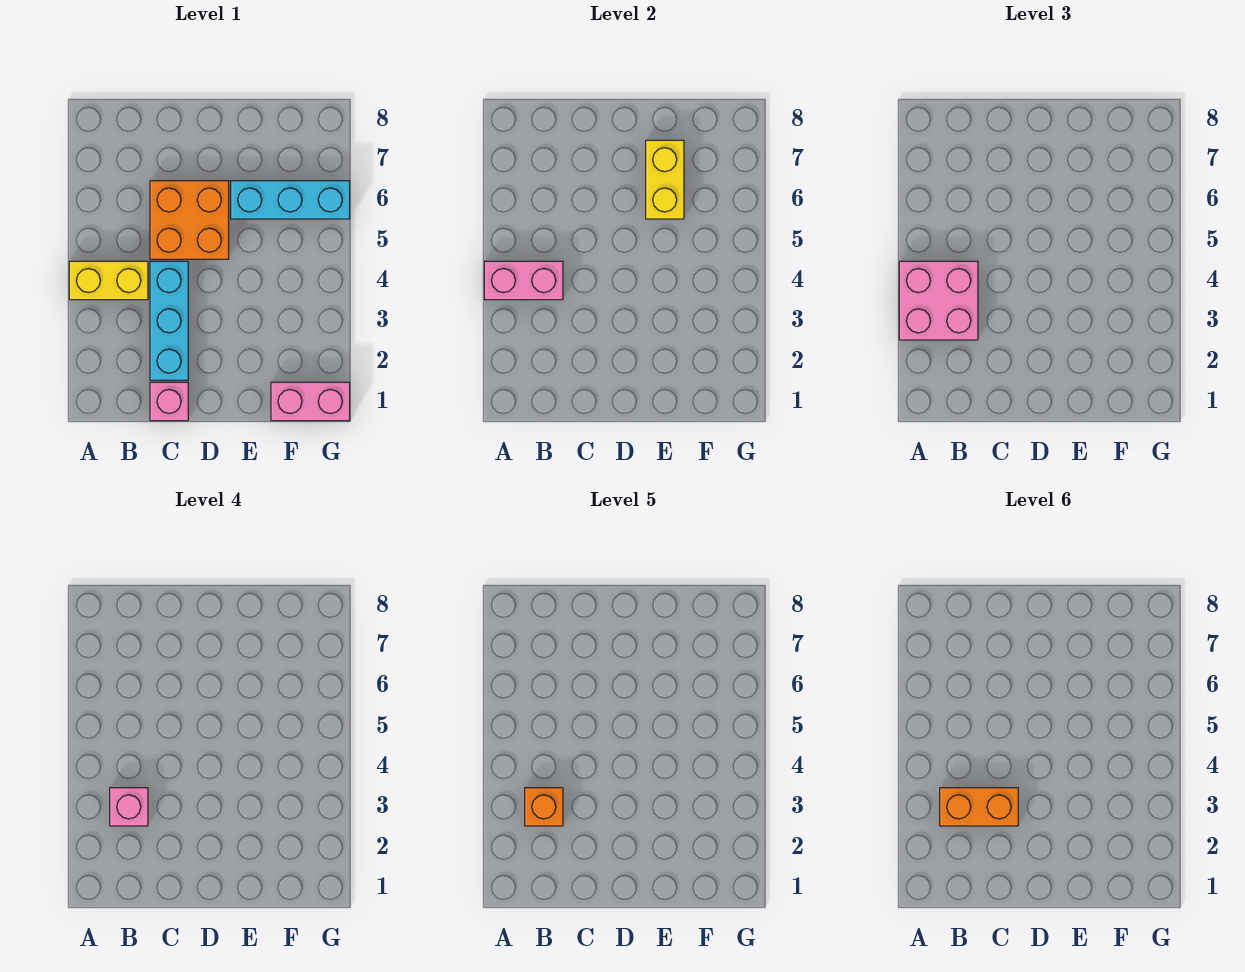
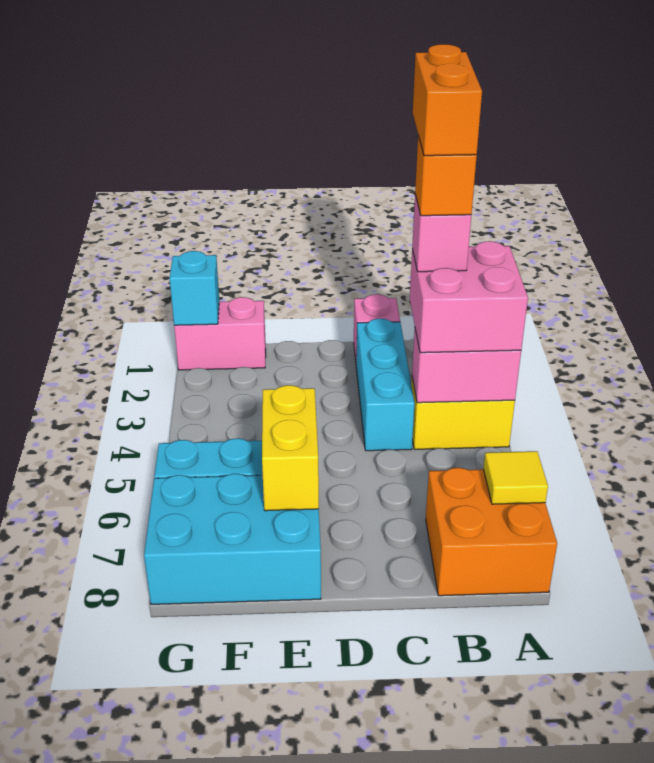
none -> yellow 1x1 tile [483,451,548,504]
orange 1x2 brick [940,788,1018,826] -> orange 1x2 brick turned to [413,44,482,156]
orange 2x2 brick [150,181,229,259] -> orange 2x2 brick moved to [426,468,557,596]
none -> cyan 2x3 brick [144,474,321,604]
none -> cyan 1x1 brick [170,251,219,325]

